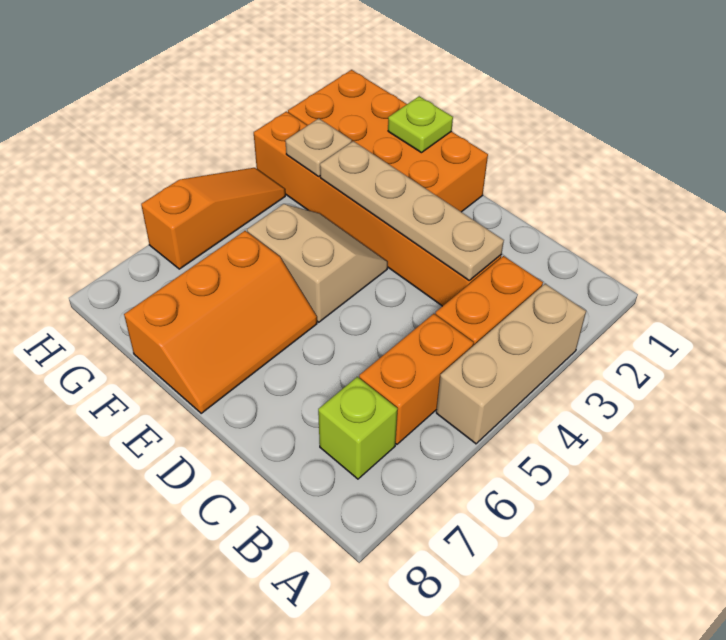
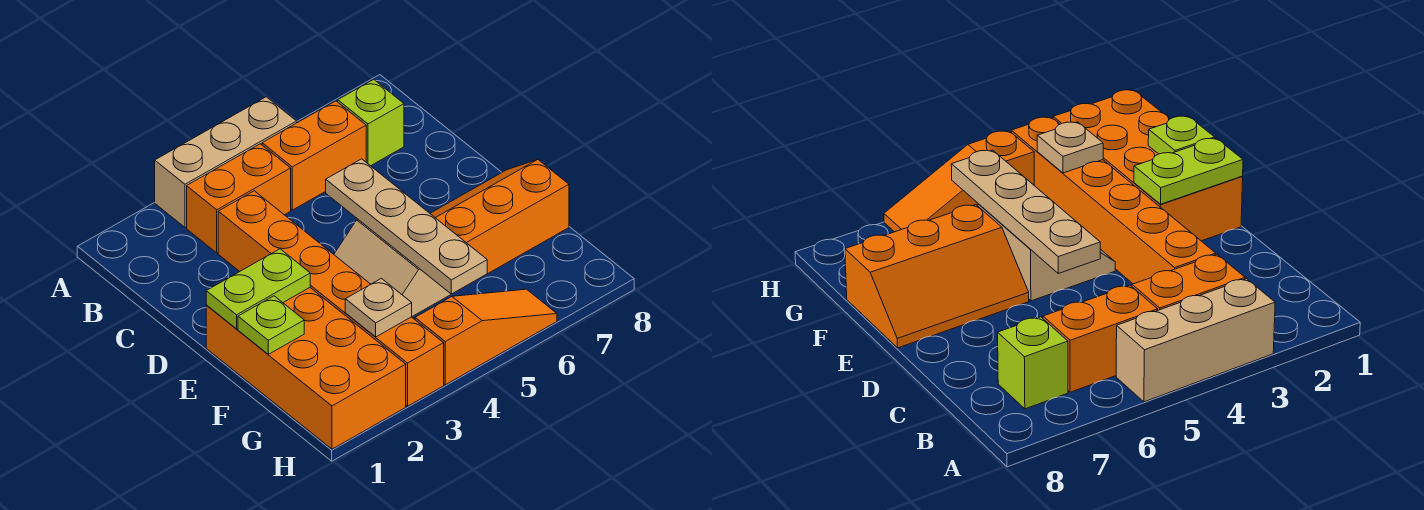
tan 1x4 plate [320,141,504,281] -> tan 1x4 plate moved to [326,159,487,294]
none -> lime 1x2 plate [206,249,310,329]
orange 1x3 slope [141,168,285,269] -> orange 1x3 slope turned to [415,289,557,385]

